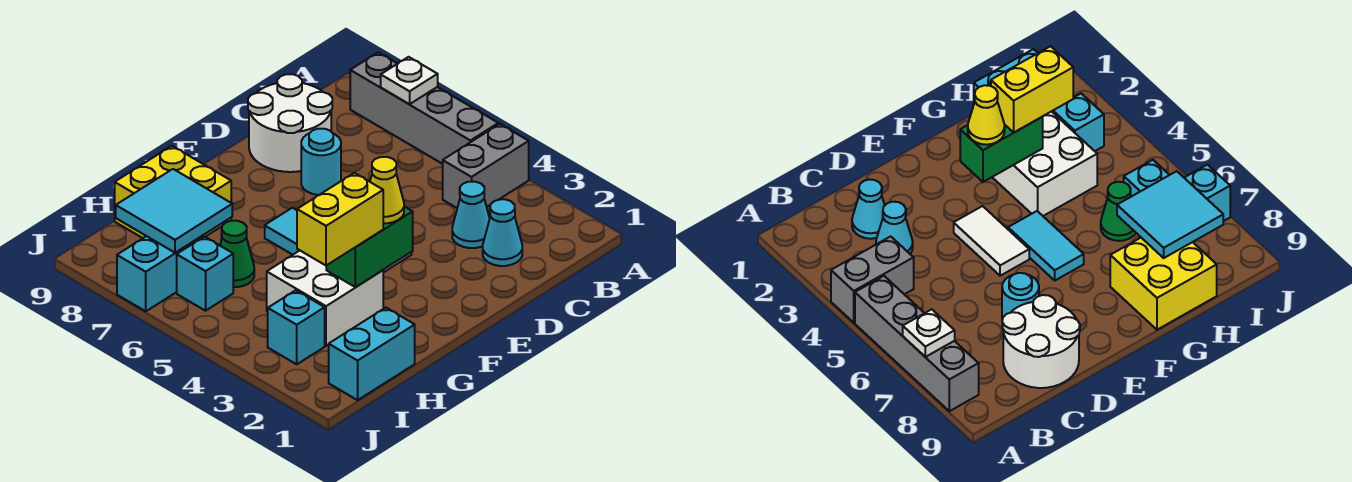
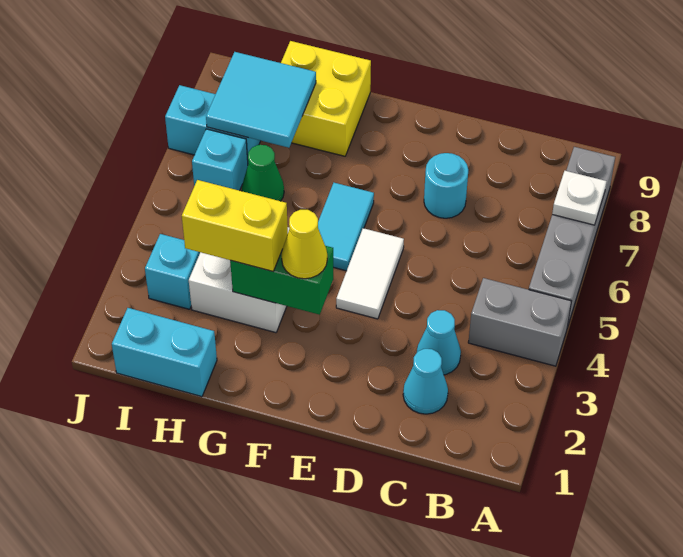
white 2x2 round brick [248,74,332,172] -> none

